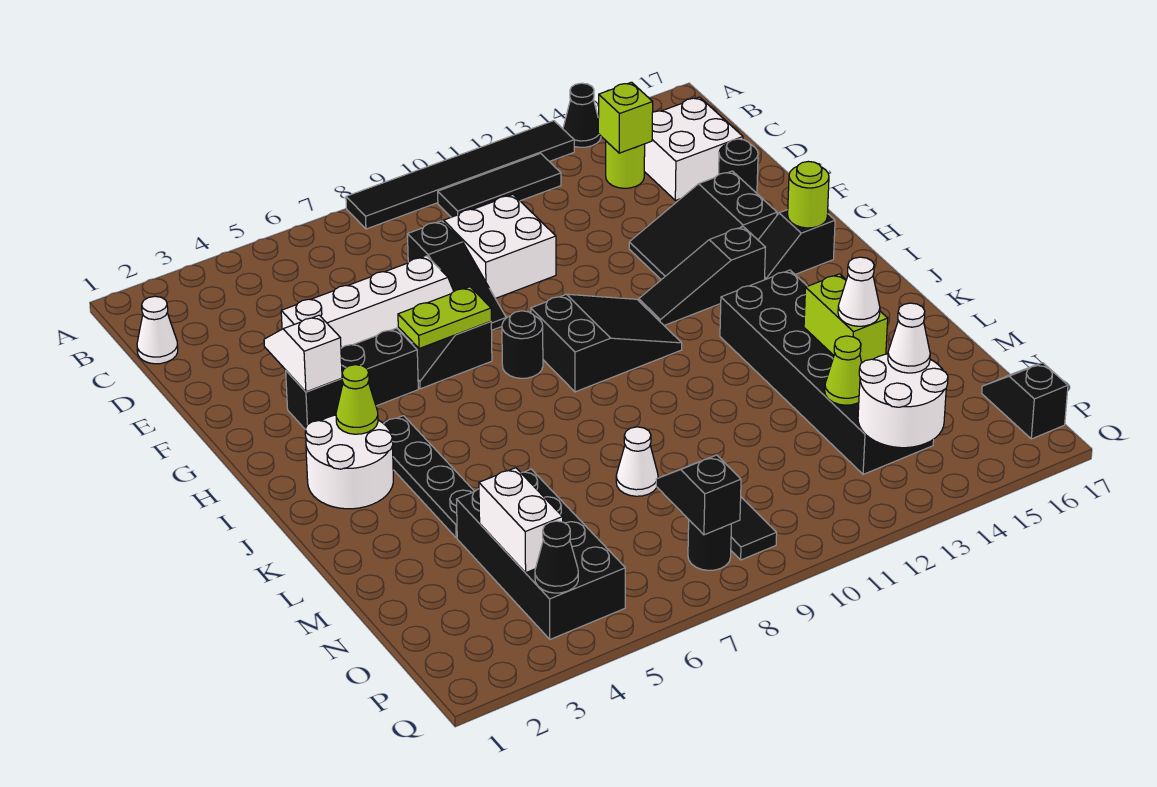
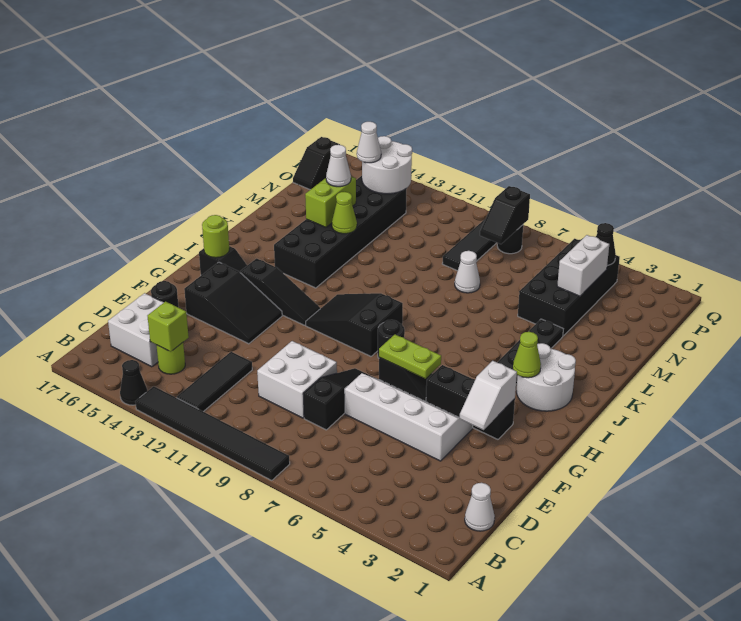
black 1x3 tile [438,153,561,217] -> black 1x3 tile turned to [177,352,252,412]
lime 1x1 cone [825,336,862,405] -> lime 1x1 cone moved to [332,192,357,234]

